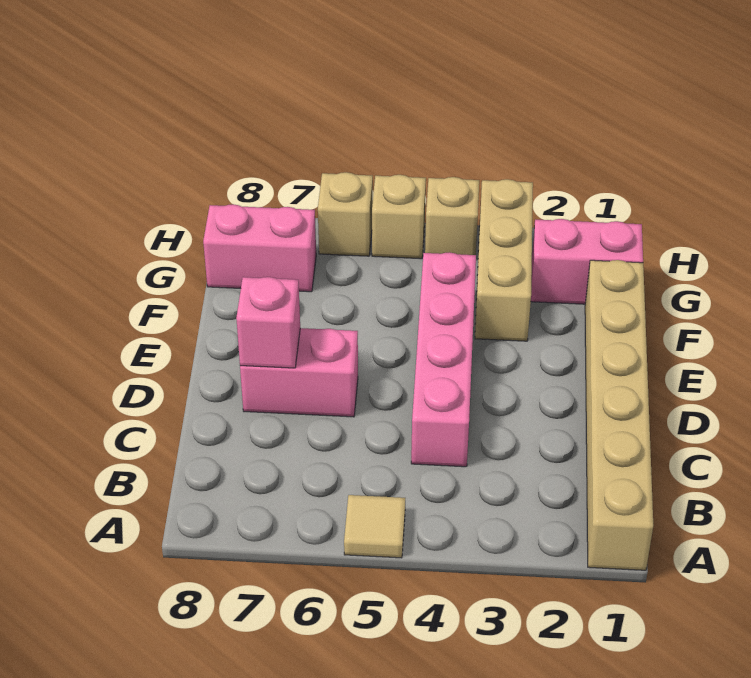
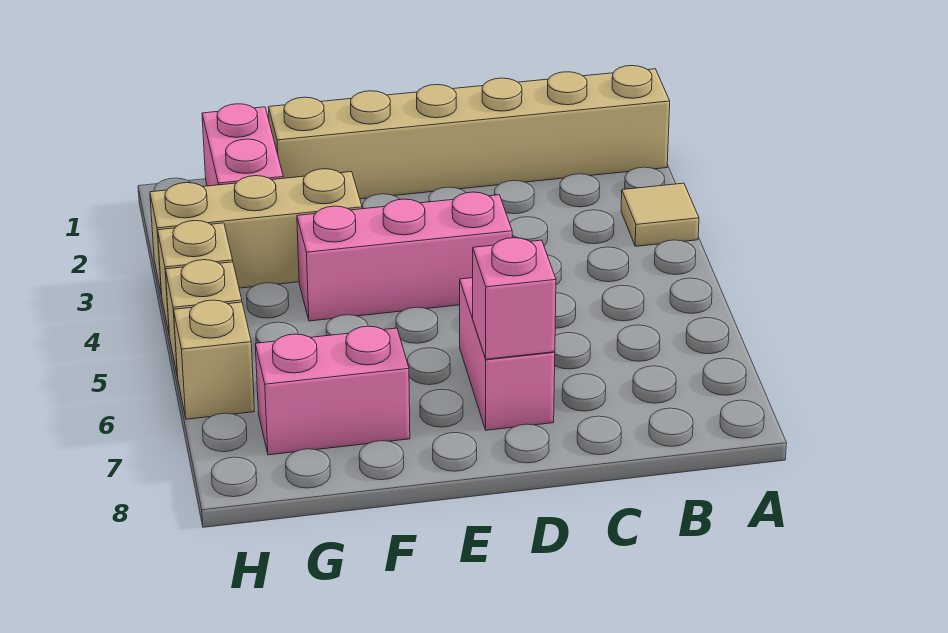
tan 1x1 tile [344,495,405,558] -> tan 1x1 tile moved to [621,183,699,246]
pink 1x4 brick [411,252,476,467] -> pink 1x3 brick [297,192,512,321]
pink 1x2 brick [203,204,316,292] -> pink 1x2 brick turned to [255,326,410,455]

